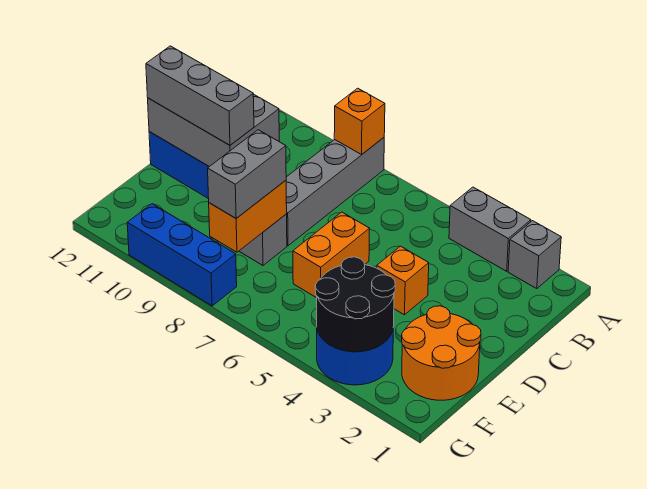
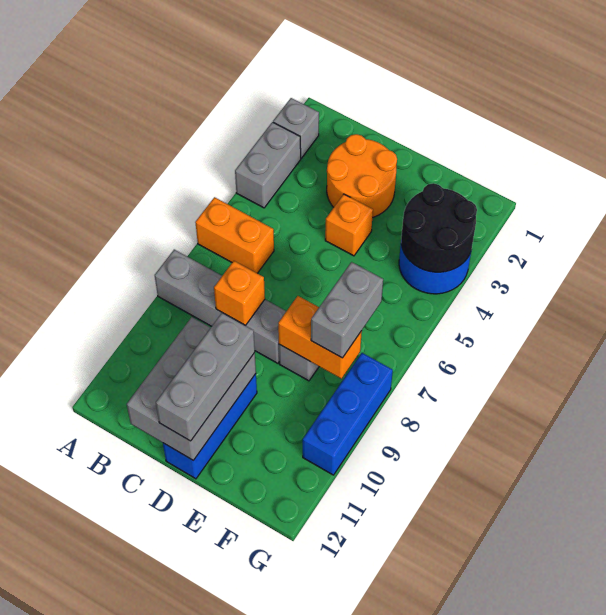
orange 1x1 brick [334,88,385,154] -> orange 1x1 brick moved to [214,261,265,325]
orange 1x2 brick [293,212,370,298] -> orange 1x2 brick moved to [195,197,274,273]
orange 2x2 round brick [402,306,481,400] -> orange 2x2 round brick moved to [327,134,397,218]
grey 1x2 brick [208,130,286,218] -> grey 1x2 brick turned to [311,262,383,358]

